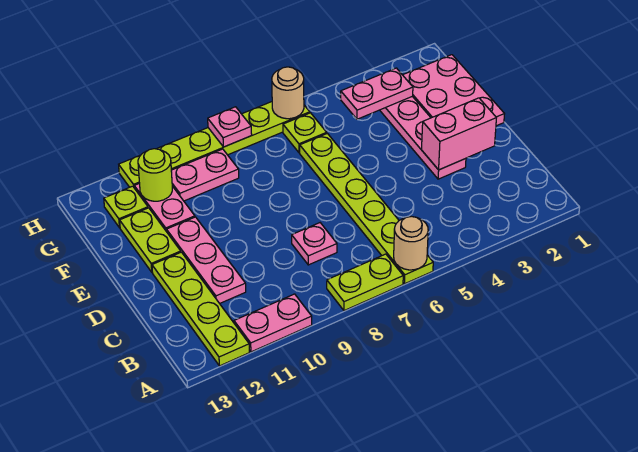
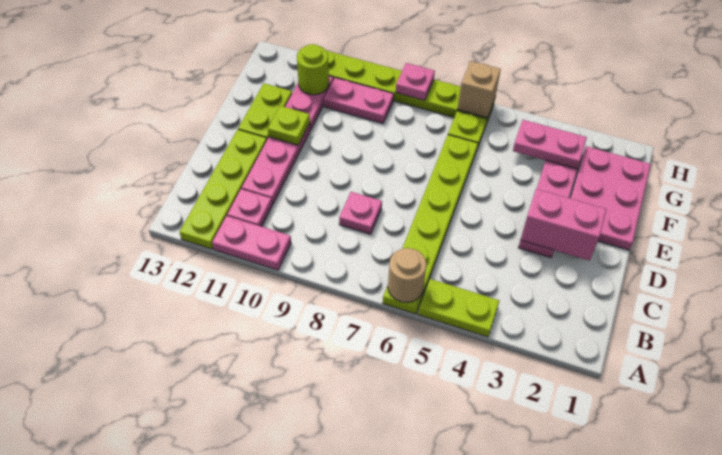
lime 1x2 plate [327,254,403,311] -> lime 1x2 plate moved to [418,279,499,337]
none -> pink 1x1 plate [227,189,272,227]
lime 1x1 plate [104,186,148,228] -> lime 1x1 plate moved to [268,106,310,145]
tan 1x1 round brick [272,67,304,119] -> tan 1x1 brick [458,61,501,118]

